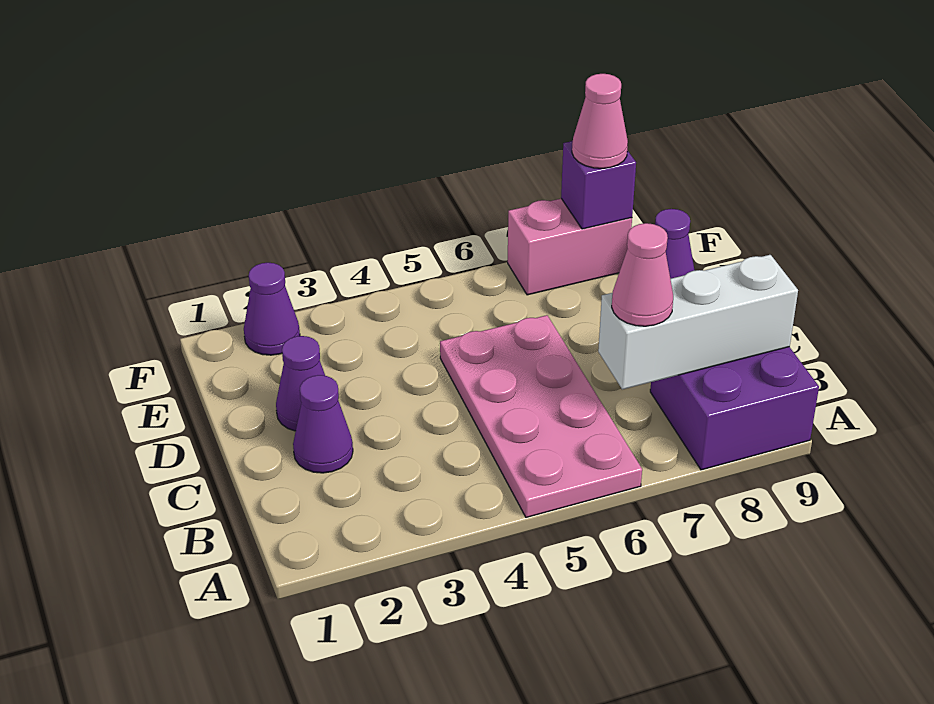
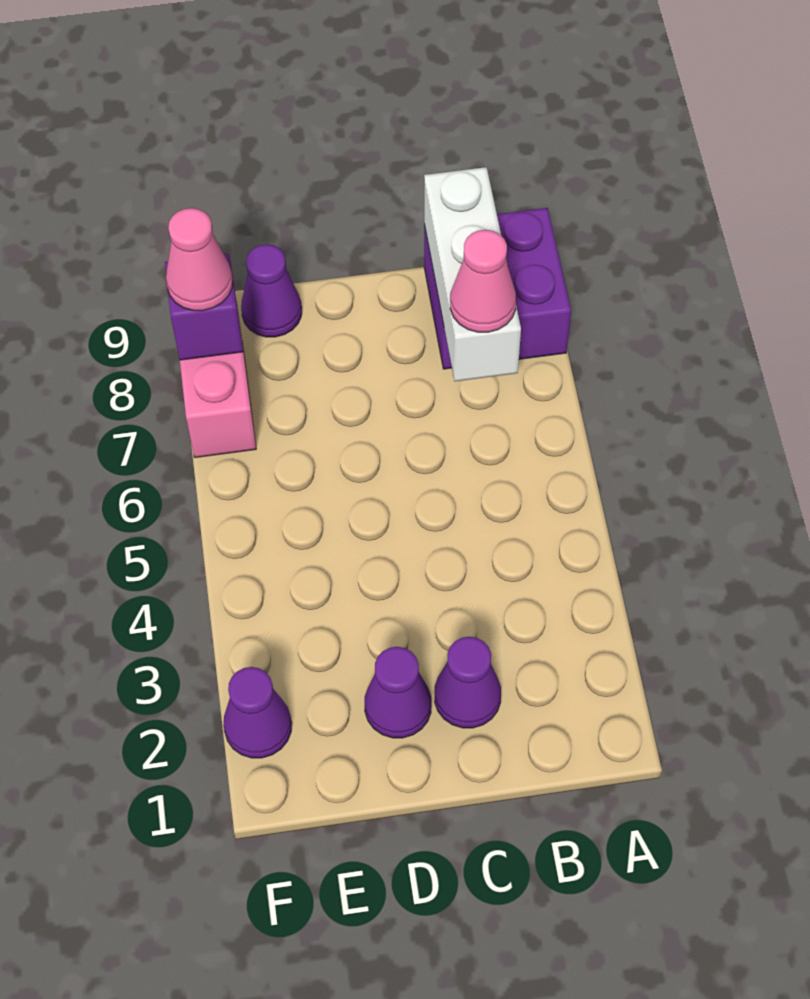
pink 2x4 plate [440,315,642,517] -> none

